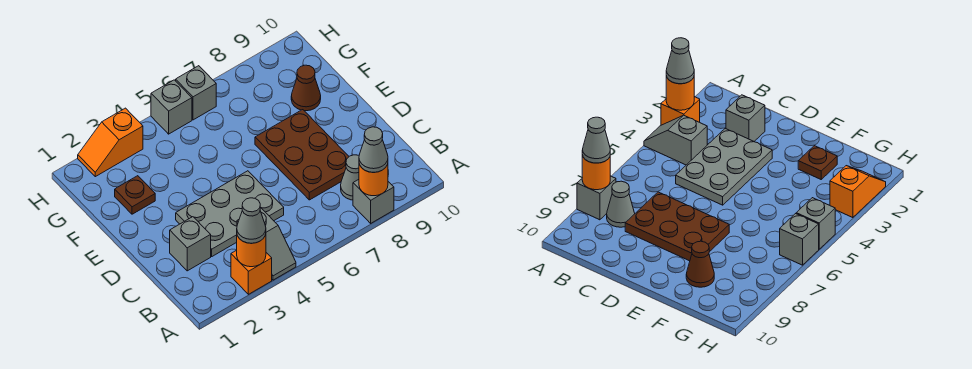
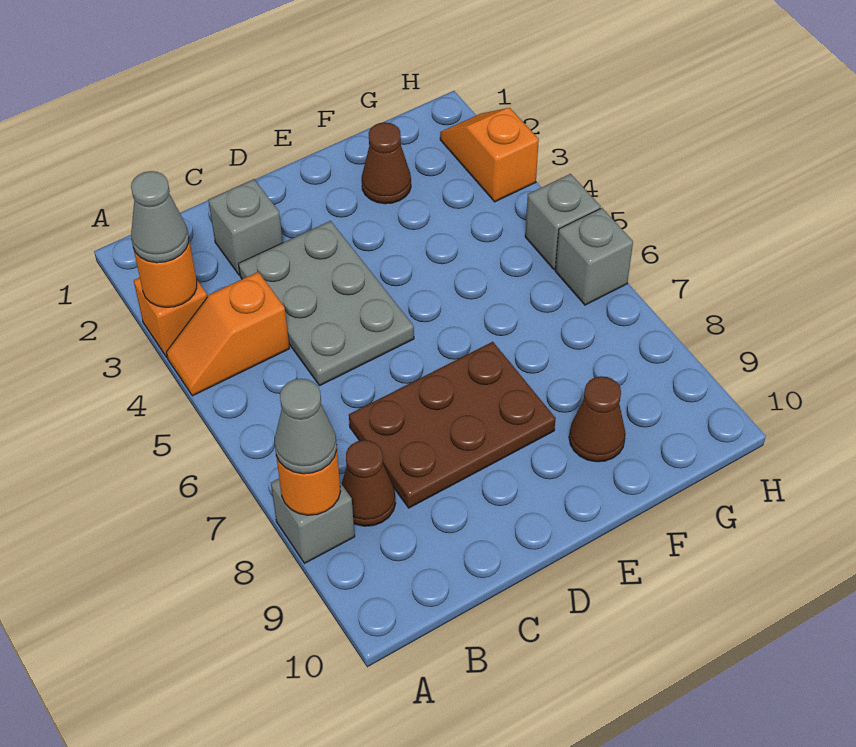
grey 1x2 slope [237,207,296,280] -> orange 1x2 slope [166,272,289,396]
grey 1x1 cone [341,155,359,200] -> brown 1x1 cone [342,440,395,526]
brown 1x1 plate [115,176,155,214] -> brown 1x1 cone [362,122,411,204]

